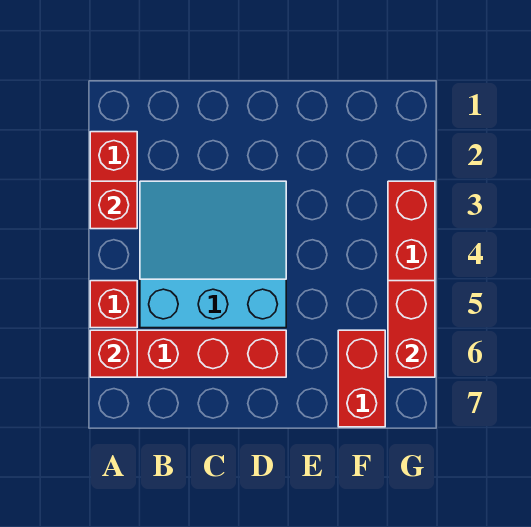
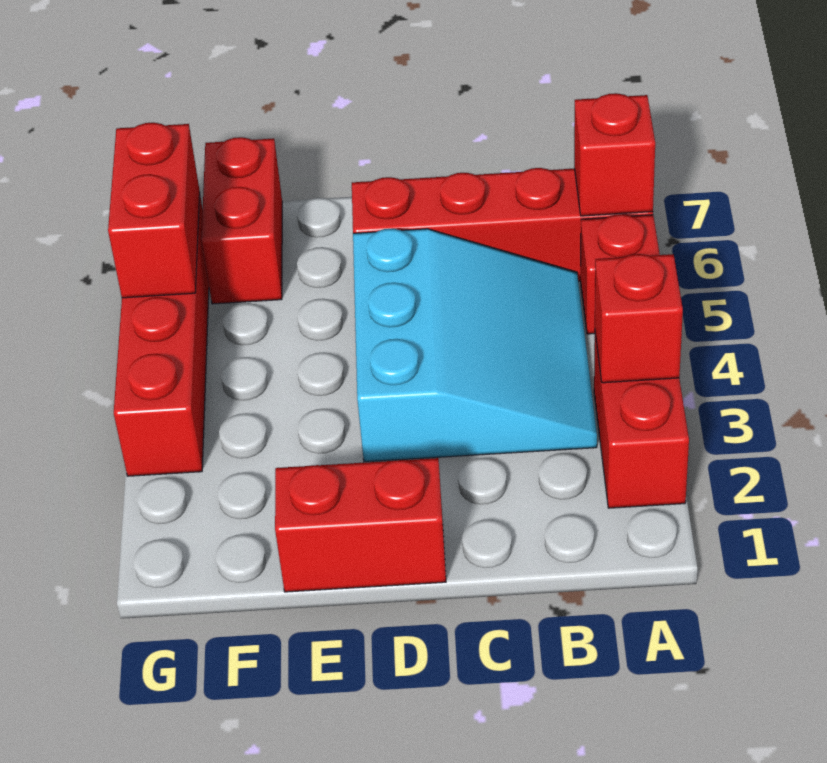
cyan 3x3 slope [140,181,286,328] -> cyan 3x3 slope turned to [353,229,597,462]
none -> red 1x2 brick [275,458,446,592]

